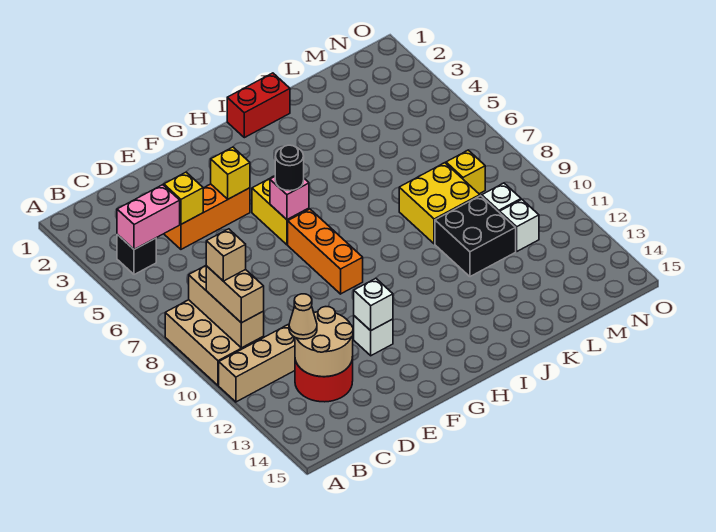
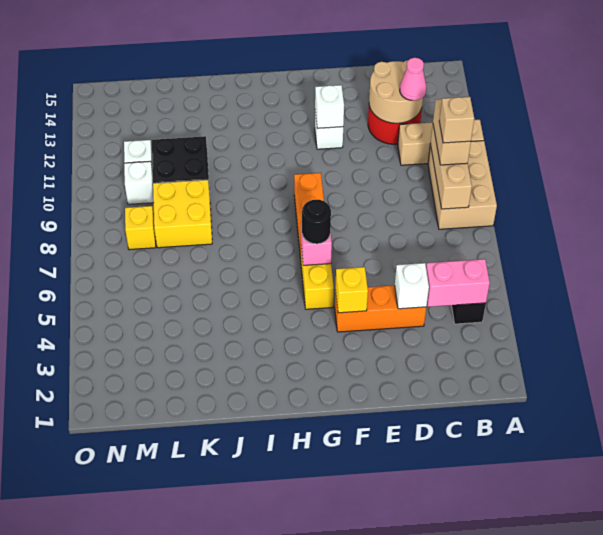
tan 1x1 cone [289,294,317,339] -> pink 1x1 cone [400,58,426,101]
yellow 1x1 brick [164,172,203,224] -> white 1x1 brick [395,263,429,309]
red 1x2 brick [227,73,290,138] -> none

